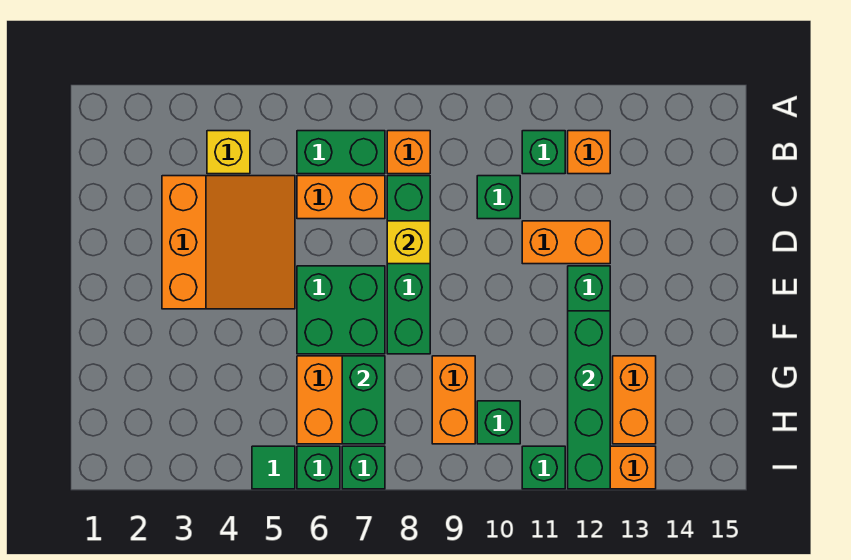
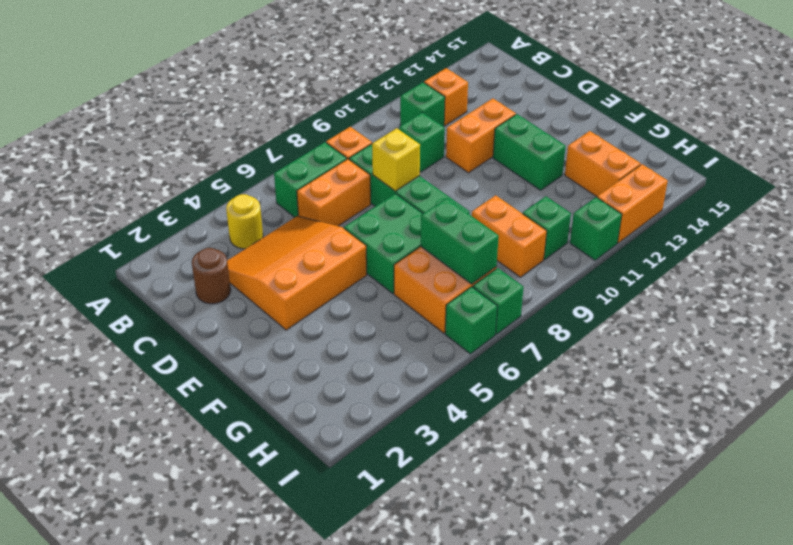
yellow 1x1 brick [207,131,250,174] -> yellow 1x1 round brick [226,194,263,249]
none -> brown 1x1 round brick [192,248,231,304]
orange 3x3 slope [162,176,295,309] -> orange 3x3 slope turned to [227,216,367,330]
green 1x4 brick [568,311,610,489] -> none
green 1x1 tile [252,446,295,489] -> none

